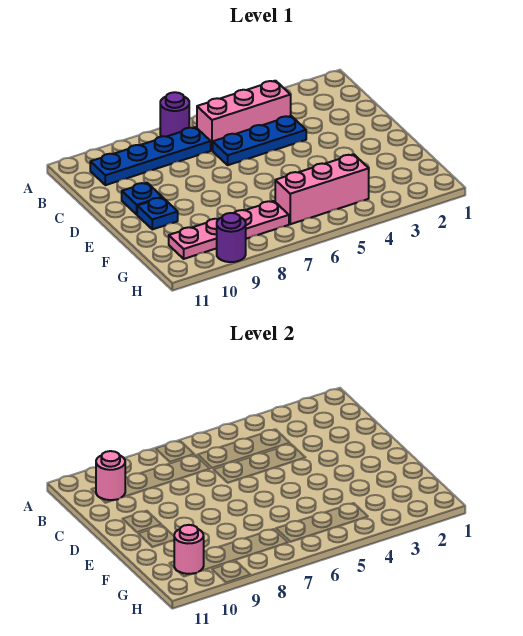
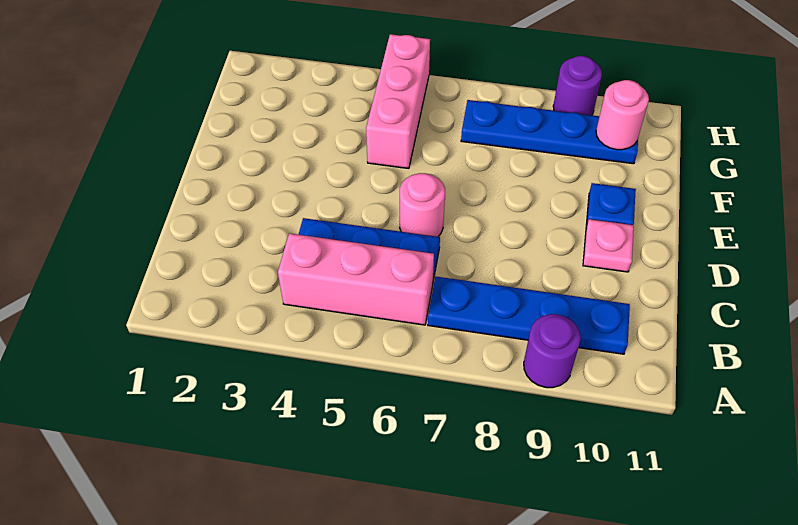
purple 1x1 round brick [160,92,189,137] -> purple 1x1 round brick moved to [524,314,581,388]
pink 1x1 round brick [96,451,125,500] -> pink 1x1 round brick moved to [400,173,445,237]
blue 1x1 plate [122,183,162,214] -> pink 1x1 plate [583,219,634,272]
pink 1x3 brick [275,154,369,224] -> pink 1x3 brick turned to [366,34,430,169]
pink 1x4 plate [169,201,289,259] -> blue 1x4 plate [461,100,638,164]

